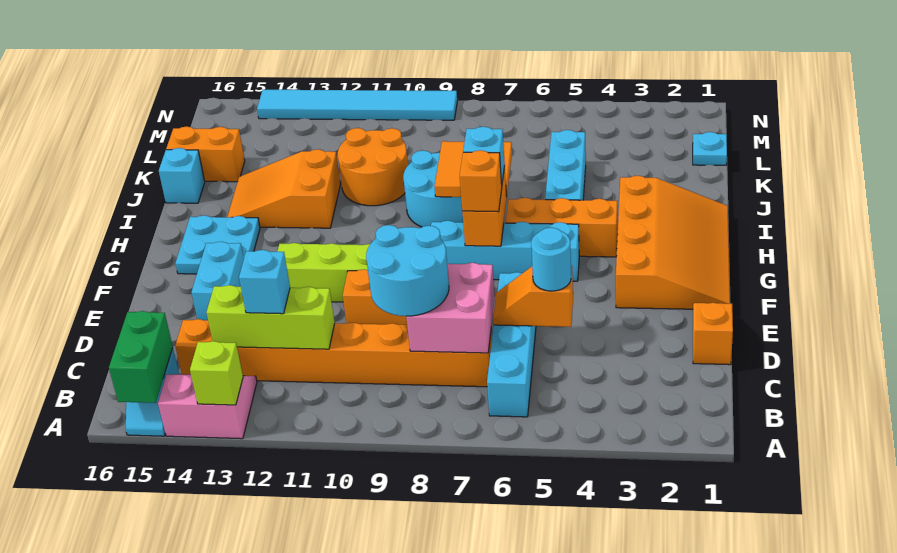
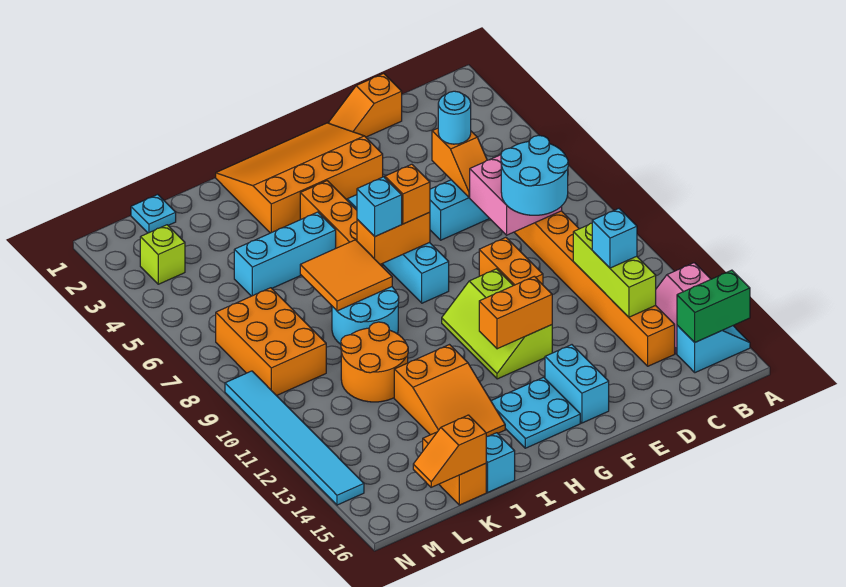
lime 1x1 brick [190,341,243,405] -> lime 1x1 brick moved to [140,225,185,284]
cyan 1x2 brick [192,242,244,320] -> cyan 1x2 brick turned to [545,345,609,423]
none -> orange 1x2 brick [479,276,552,349]
none -> orange 1x2 slope [413,415,486,487]
none -> orange 2x3 brick [216,288,326,396]

